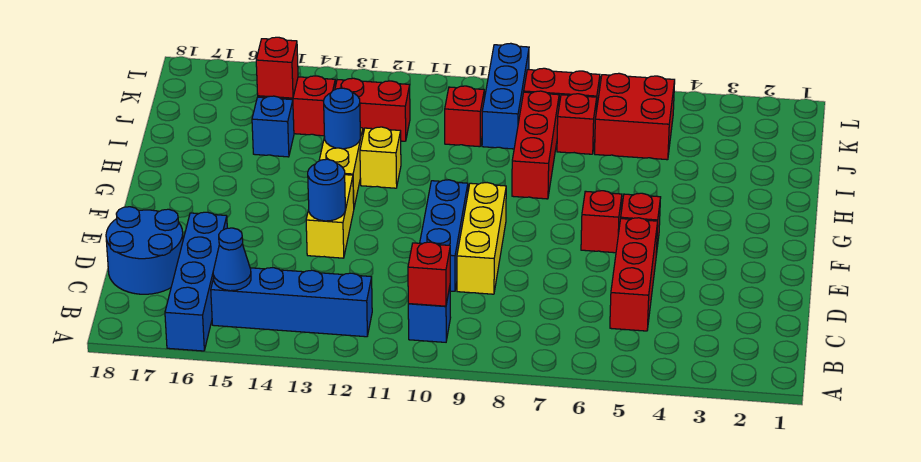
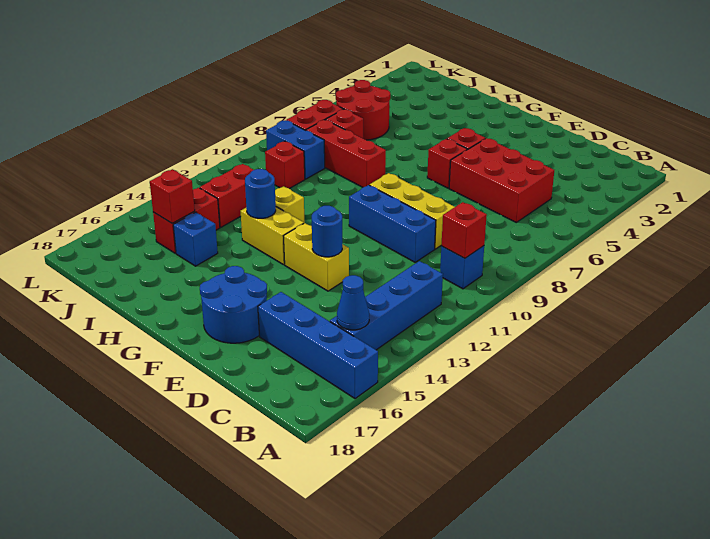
red 1x3 brick [610,218,658,331] -> red 2x3 brick [449,138,554,222]
blue 2x2 round brick [106,207,183,294] -> blue 2x2 round brick moved to [200,266,267,343]
red 2x2 brick [595,73,675,160] -> red 2x2 round brick [336,80,390,140]
blue 1x3 brick [482,43,529,149] -> blue 1x2 brick [266,120,325,179]

